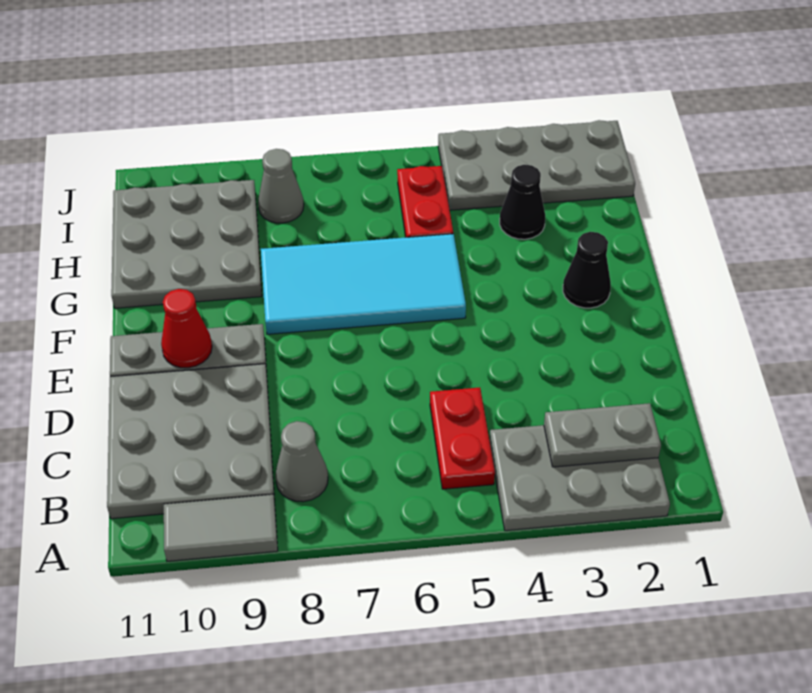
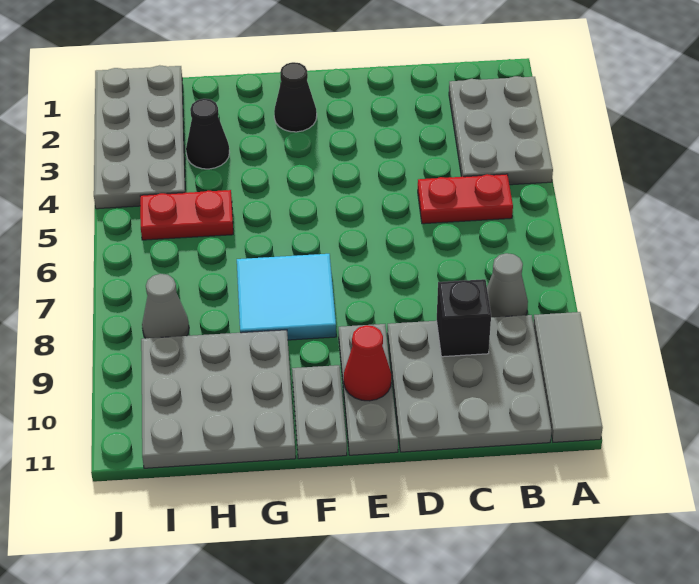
grey 1x2 tile [164,494,278,561] -> grey 1x3 tile [533,312,603,442]
grey 1x2 plate [544,403,661,467] -> grey 1x2 plate moved to [292,365,347,459]
none -> black 1x1 brick [437,279,491,357]
cyan 2x4 tile [261,234,466,334] -> cyan 2x2 tile [237,254,336,340]

